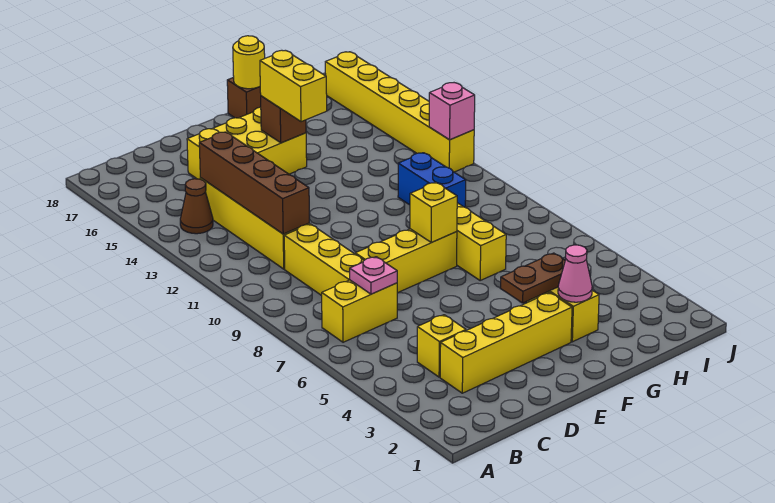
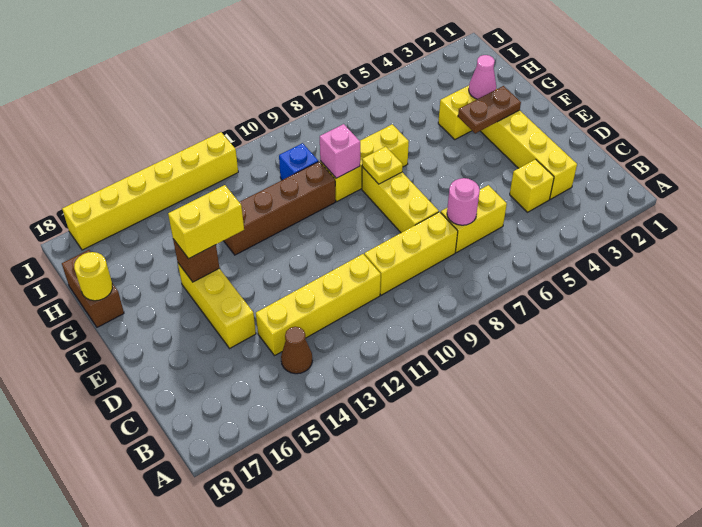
yellow 1x2 brick [322,280,397,342] -> yellow 1x2 brick turned to [441,185,507,253]
pink 1x1 plate [350,257,397,294] -> pink 1x1 round brick [447,178,480,225]
brown 1x4 brick [199,132,309,234] -> brown 1x4 brick moved to [224,162,336,255]
yellow 2x3 brick [187,107,307,179] -> yellow 1x3 brick [178,263,256,348]
brown 1x2 plate [501,253,565,303] -> brown 1x2 plate turned to [458,86,521,133]
yellow 1x1 brick [410,182,457,242] -> yellow 1x1 plate [362,147,403,184]
blue 1x2 brick [398,153,466,207] -> blue 1x1 brick [279,143,318,180]
pink 1x1 brick [429,83,475,140] -> pink 1x1 brick moved to [320,124,360,178]

